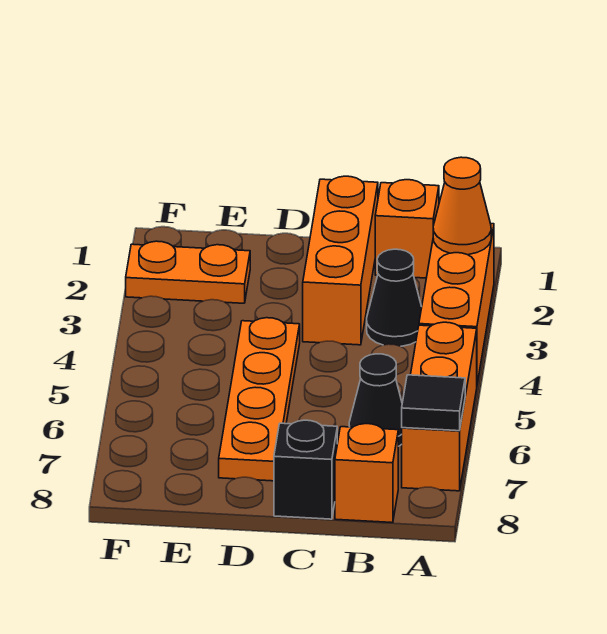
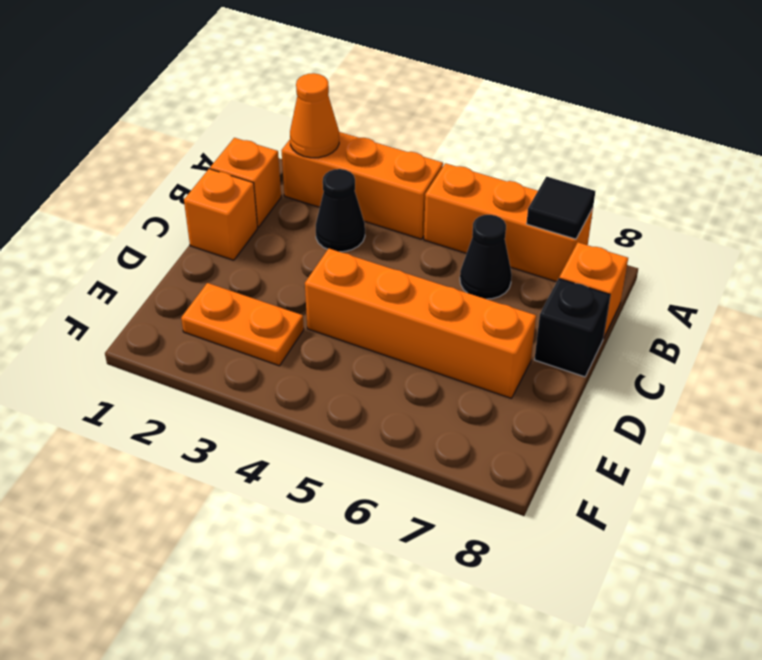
orange 1x3 brick [303,176,378,345] -> orange 1x1 brick [184,169,257,260]
orange 1x4 plate [219,318,300,481] -> orange 1x4 brick [305,249,536,398]
orange 1x2 plate [126,241,250,303] -> orange 1x2 plate turned to [181,283,304,366]

